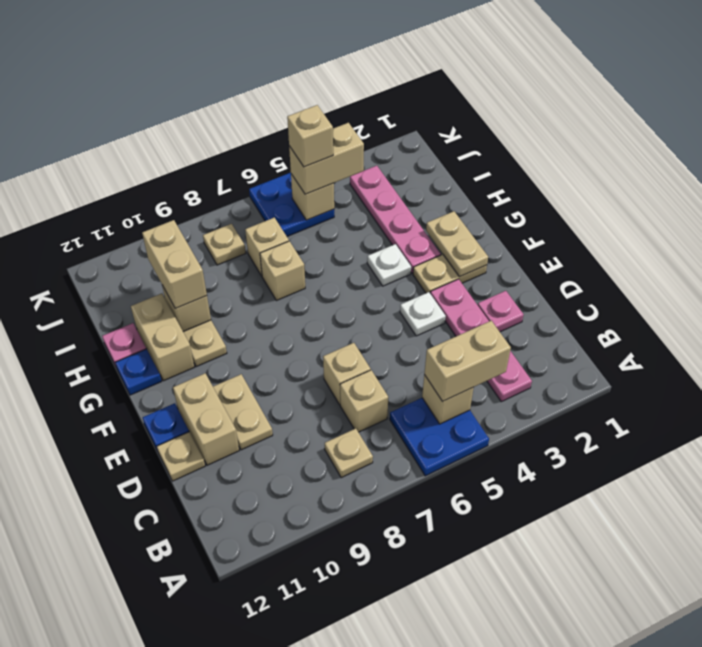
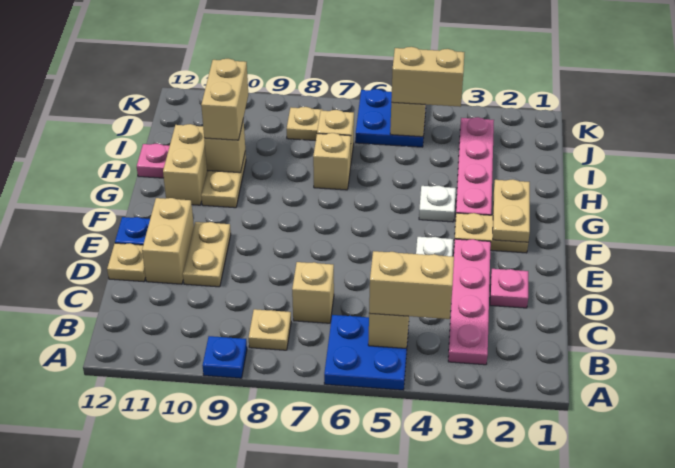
tan 1x1 brick [323,343,371,405] -> none
blue 1x1 plate [115,349,162,395] -> blue 1x1 plate moved to [202,336,247,378]
tan 1x1 brick [287,105,333,167] -> none

